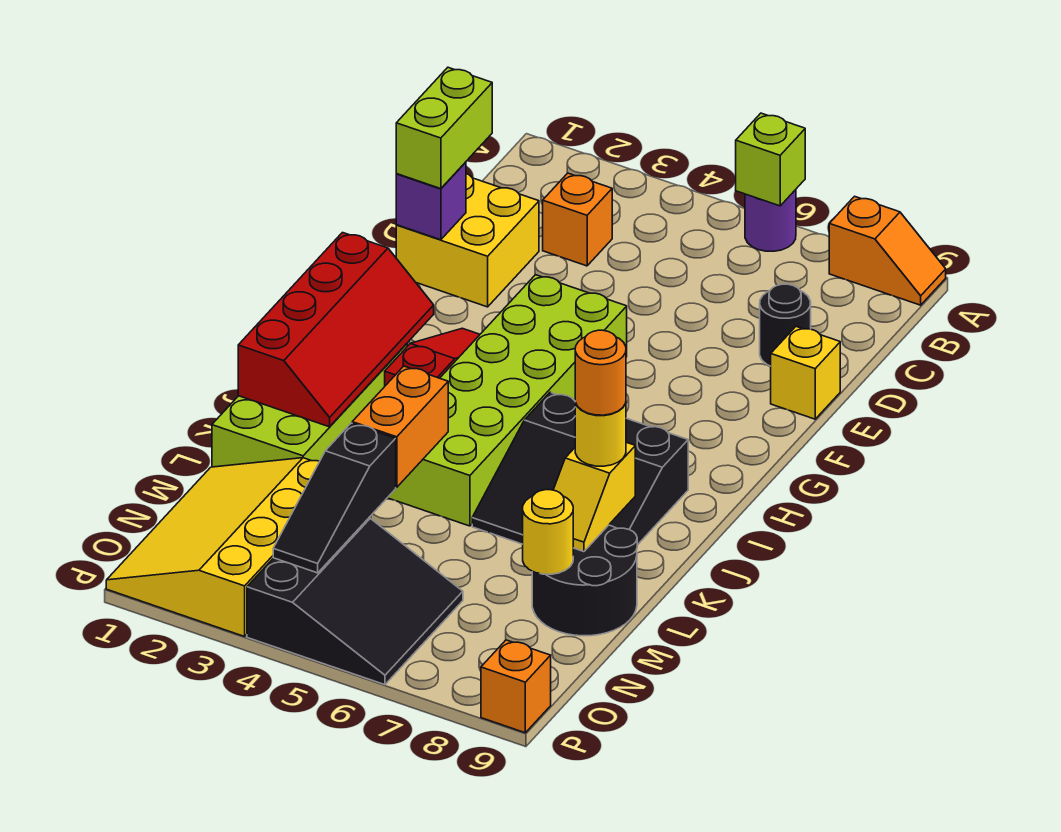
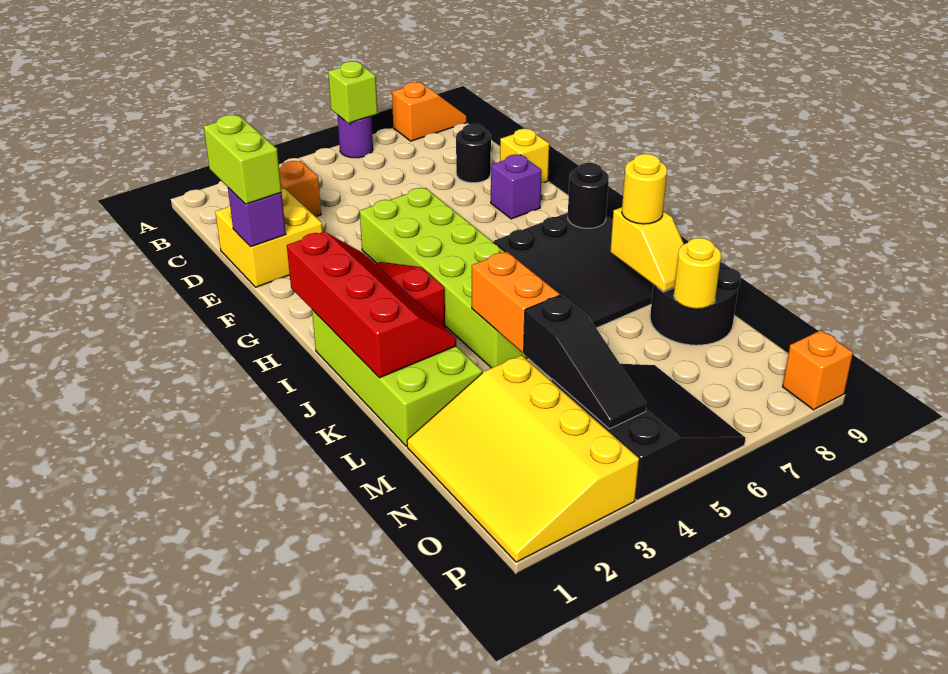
none -> purple 1x1 brick [491,154,542,219]
none -> black 1x1 round brick [568,163,609,228]
orange 1x1 round brick [575,330,626,415] -> none

